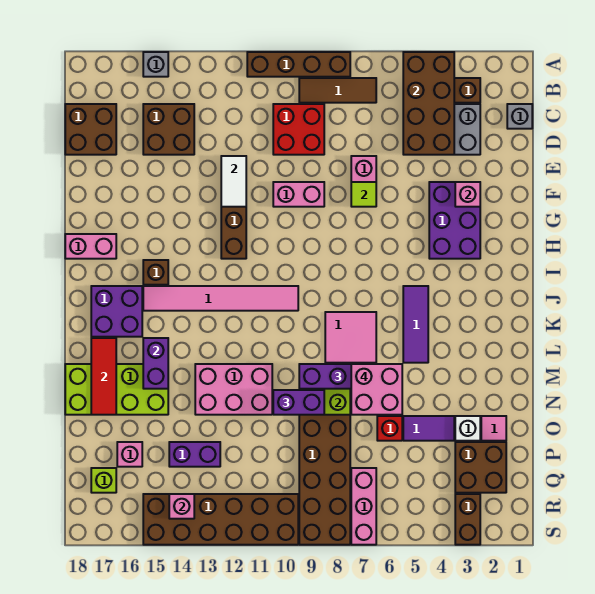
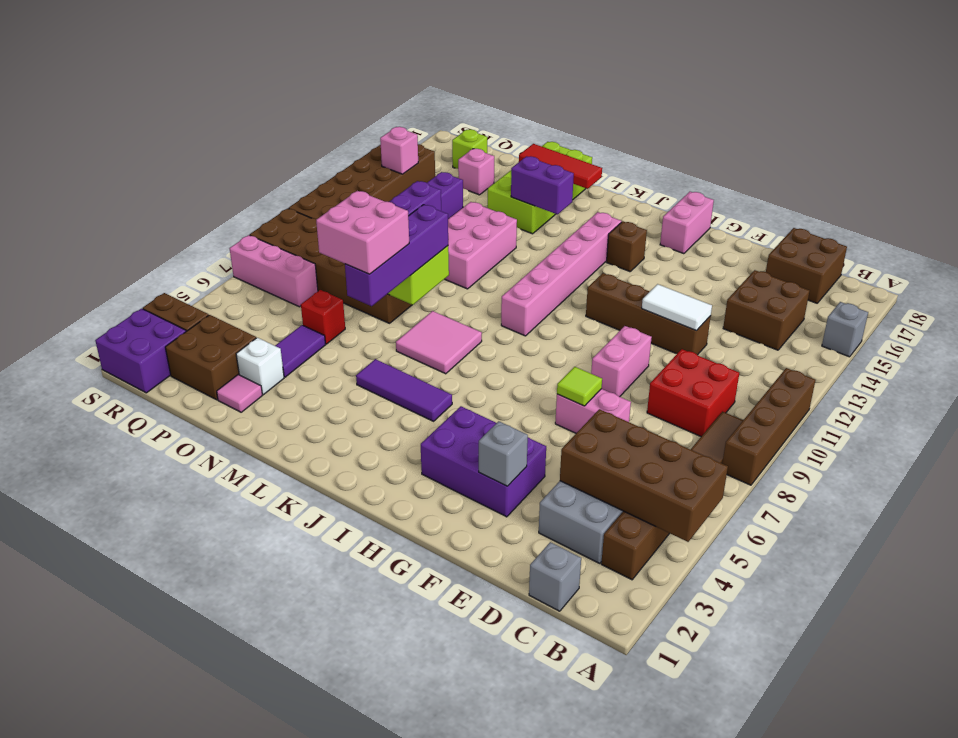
pink 1x1 brick [455,182,480,207] -> grey 1x1 brick [479,421,528,486]
pink 1x6 tile [143,286,298,311] -> pink 1x6 brick [501,212,621,336]
purple 2x2 brick [91,286,142,337] -> purple 2x2 brick moved to [95,309,186,393]

